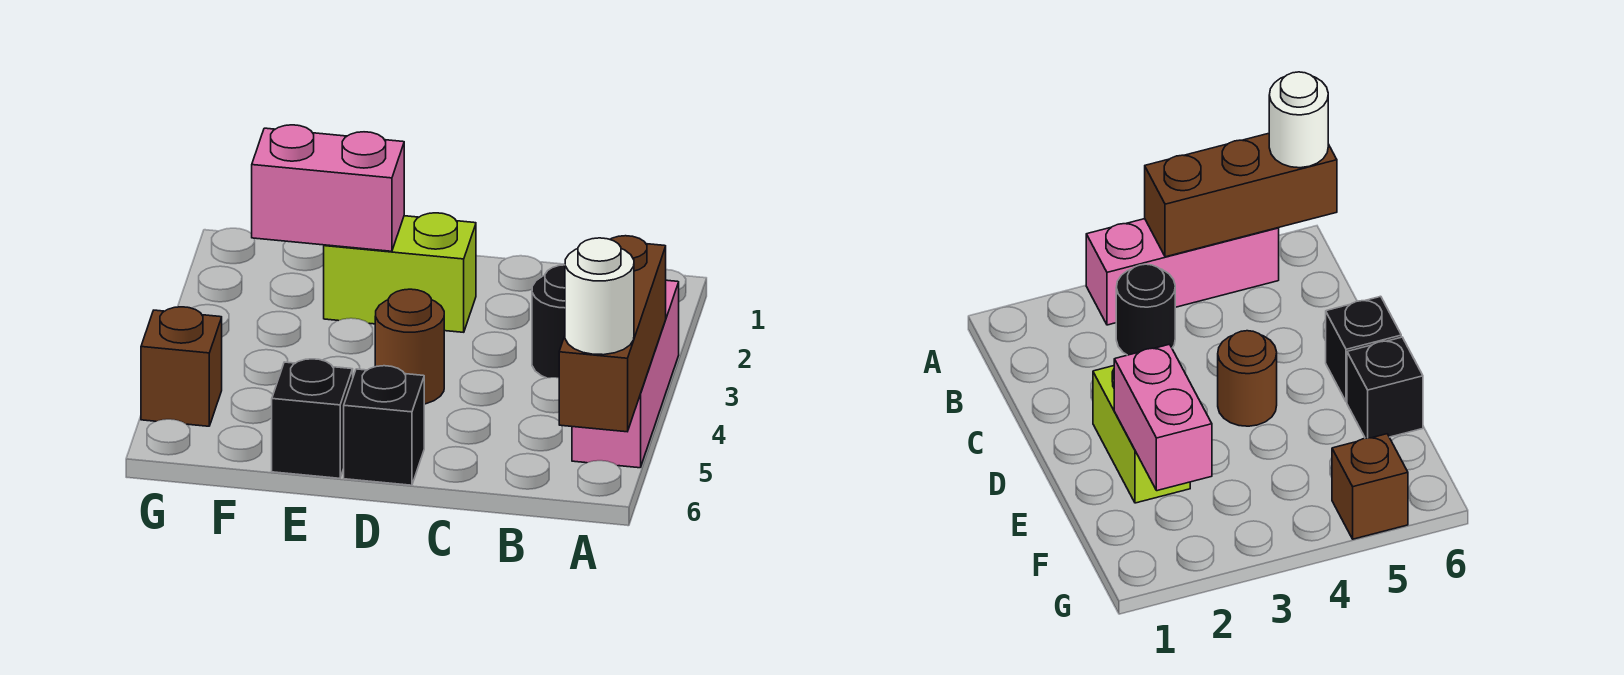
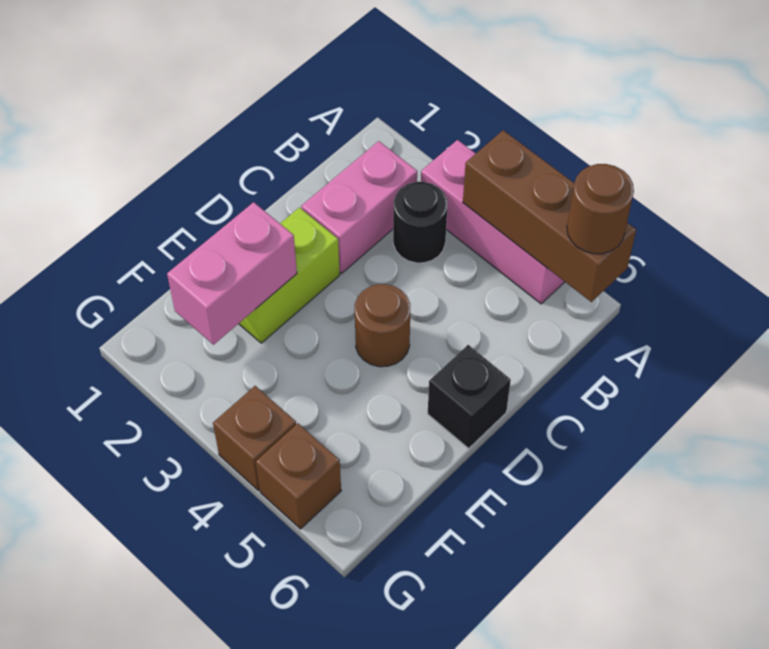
white 1x1 round brick [565,238,634,355] -> brown 1x1 round brick [567,164,634,254]
none -> pink 1x2 brick [301,141,417,273]
black 1x1 brick [272,359,353,478] -> none
none -> brown 1x1 brick [213,386,296,490]

